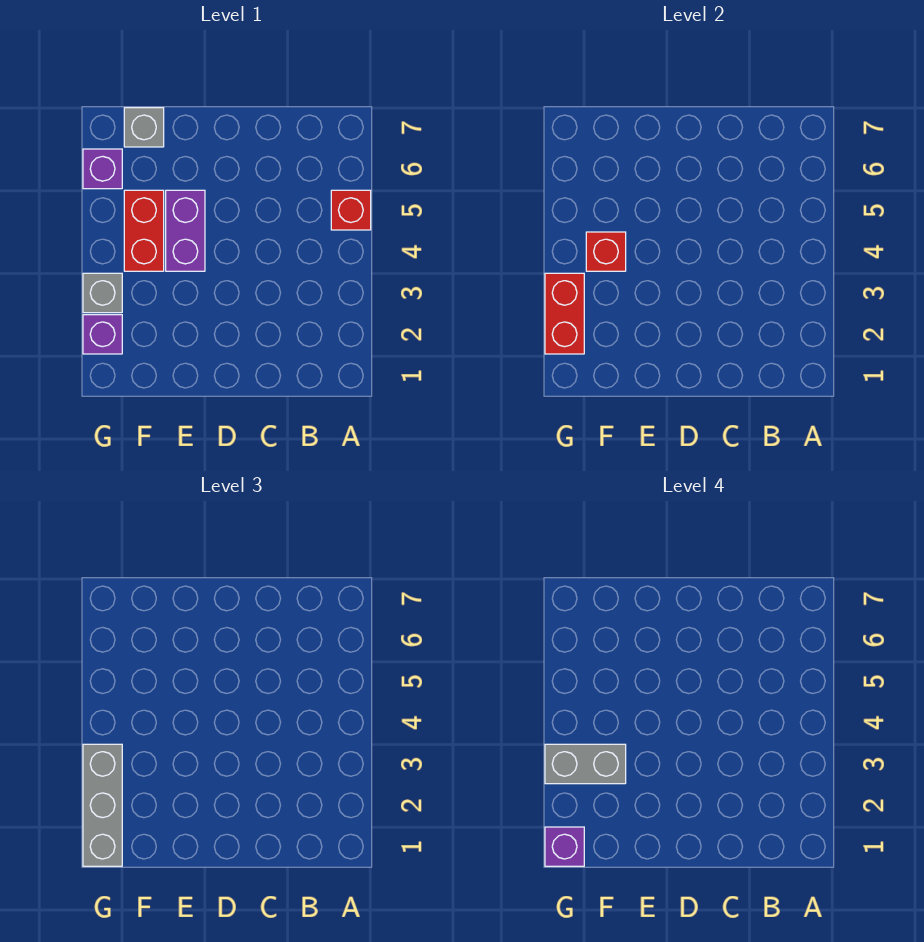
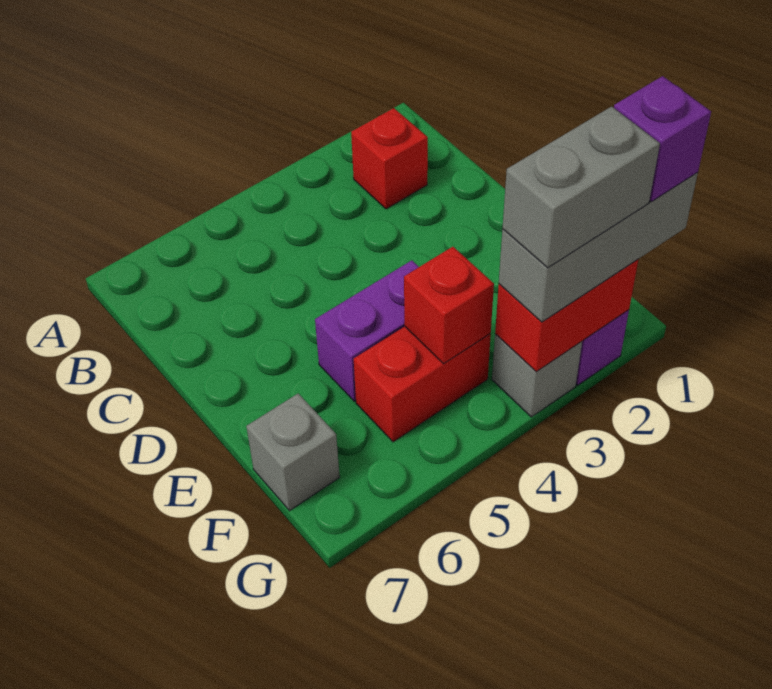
red 1x1 brick [331,190,371,230] -> red 1x1 brick moved to [351,108,428,209]
grey 1x2 brick [545,744,626,784] -> grey 1x2 brick turned to [502,106,660,268]
purple 1x1 brick [83,149,122,189] -> none

